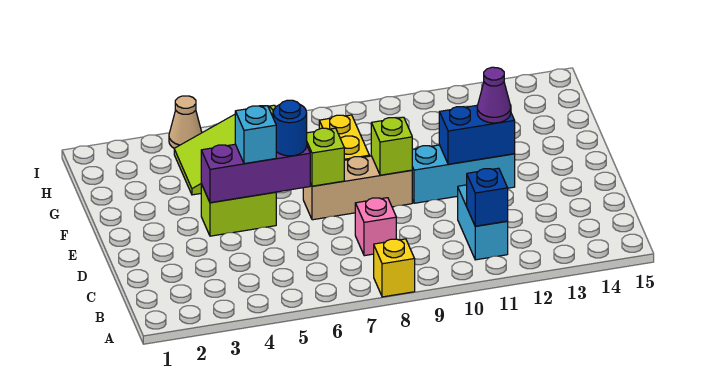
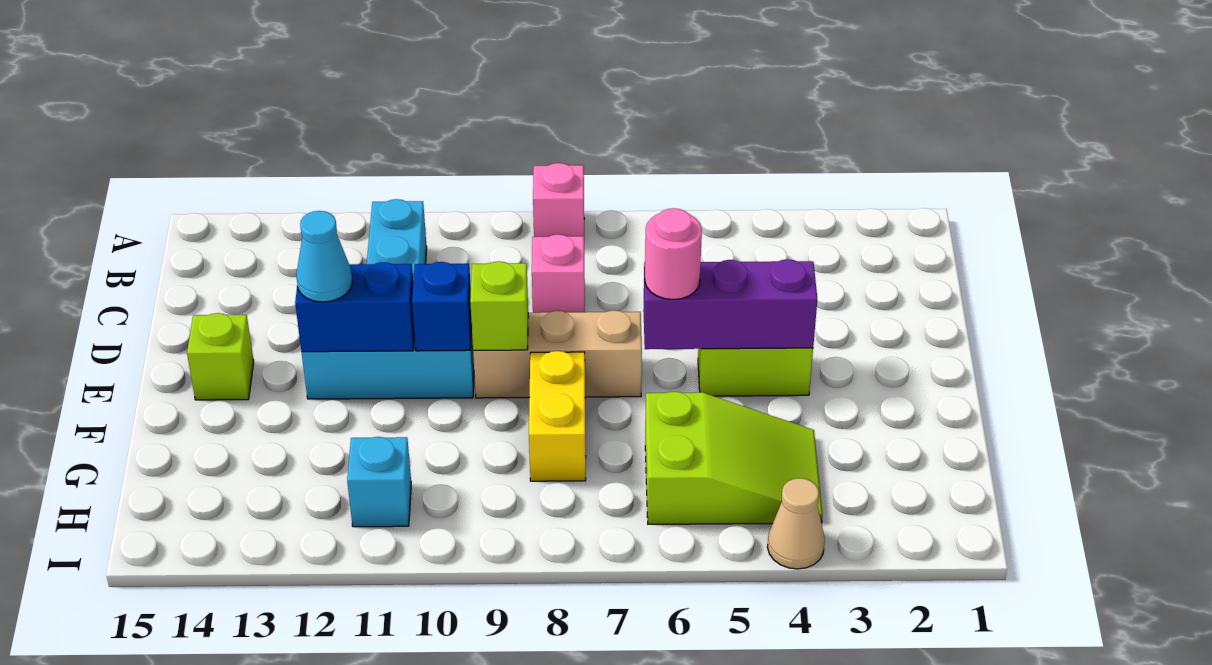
yellow 1x1 brick [374,239,415,297] -> pink 1x1 brick [533,163,584,237]
blue 1x1 brick [467,168,508,226] -> blue 1x1 brick moved to [412,262,472,351]
cyan 1x1 brick [235,106,276,164] -> cyan 1x1 brick moved to [347,437,411,527]
blue 1x1 round brick [273,100,307,156] -> pink 1x1 round brick [645,208,702,300]
lime 1x1 brick [307,128,344,186] -> lime 1x1 brick moved to [187,313,254,400]
purple 1x1 cone [477,67,511,123] -> cyan 1x1 cone [296,211,353,302]

